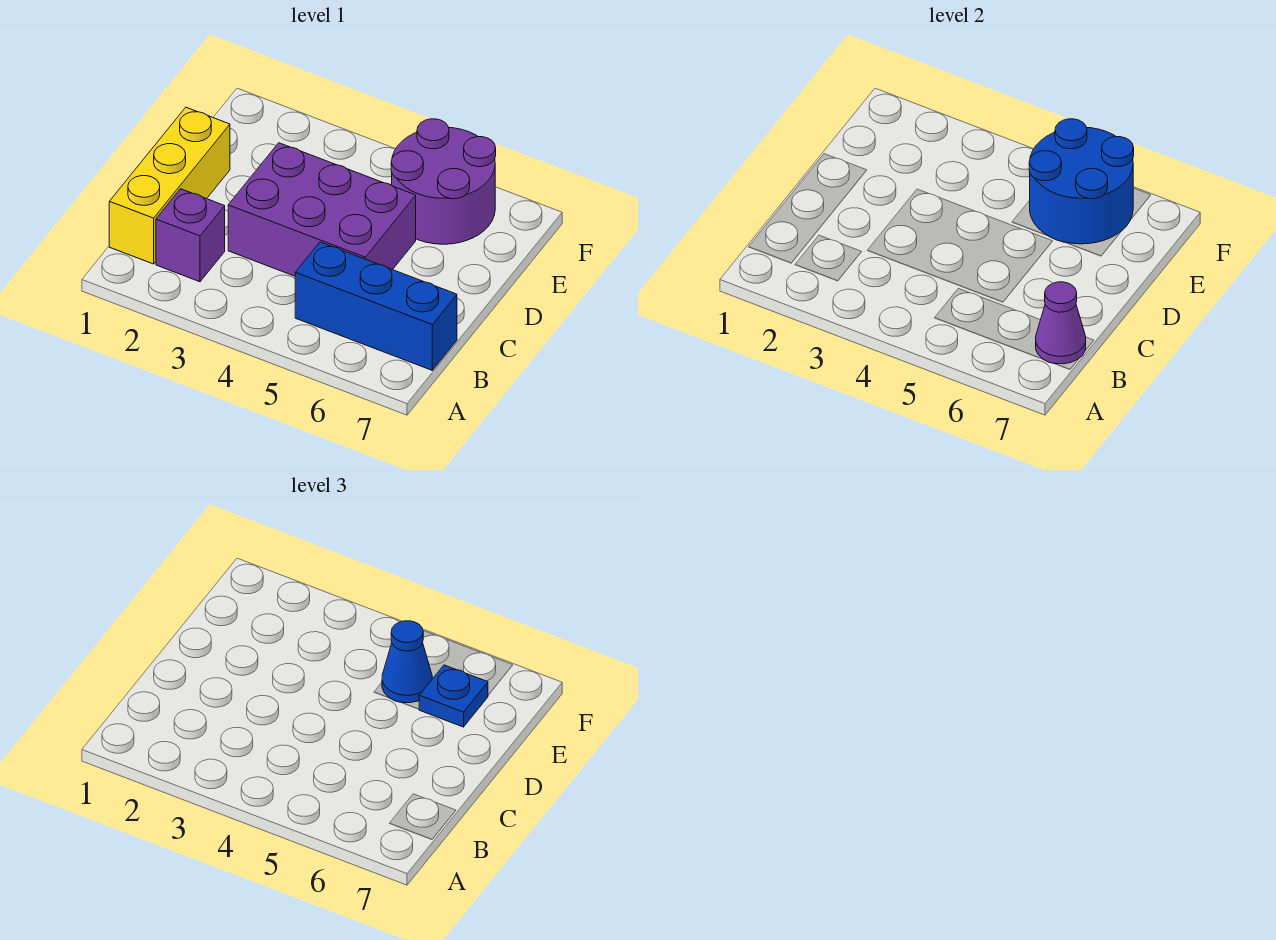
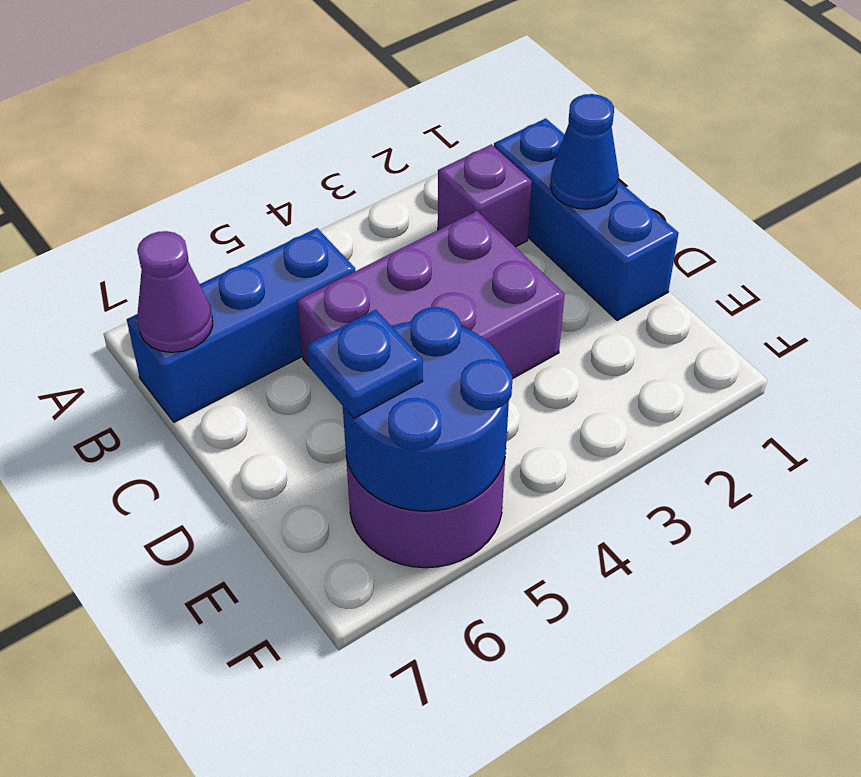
yellow 1x3 brick [109,108,230,264] -> blue 1x3 brick [494,118,678,320]
blue 1x1 cone [382,621,432,703] -> blue 1x1 cone moved to [550,94,619,209]

